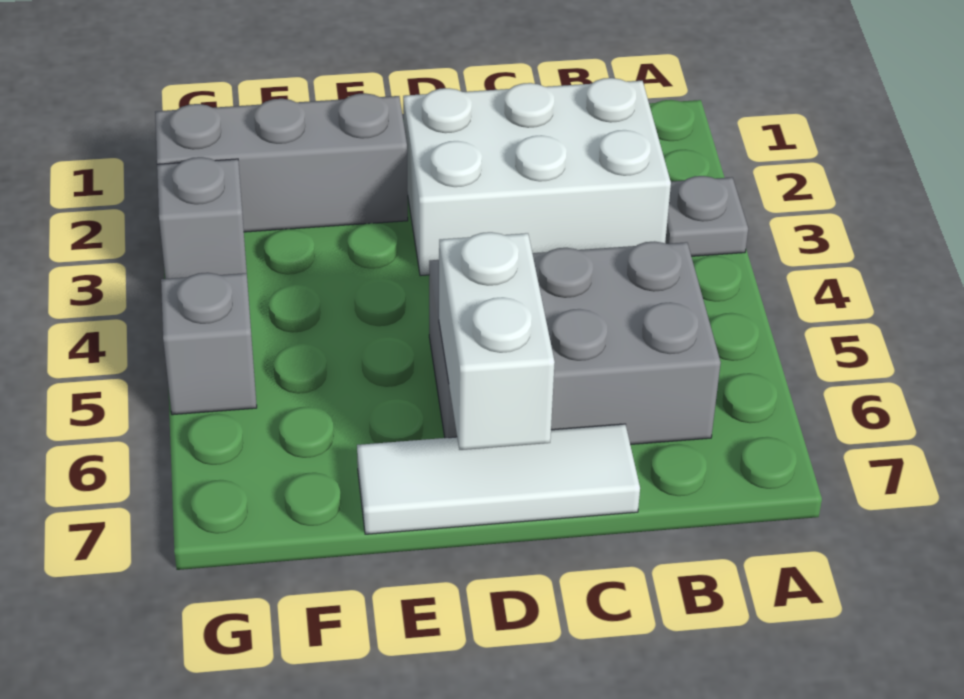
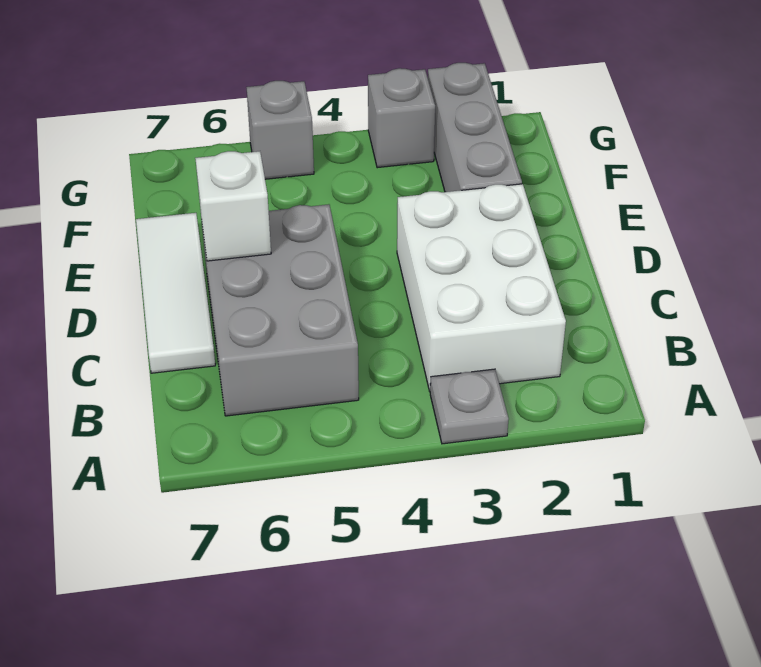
white 1x2 brick [439,232,555,450] -> white 1x1 brick [195,151,271,261]

